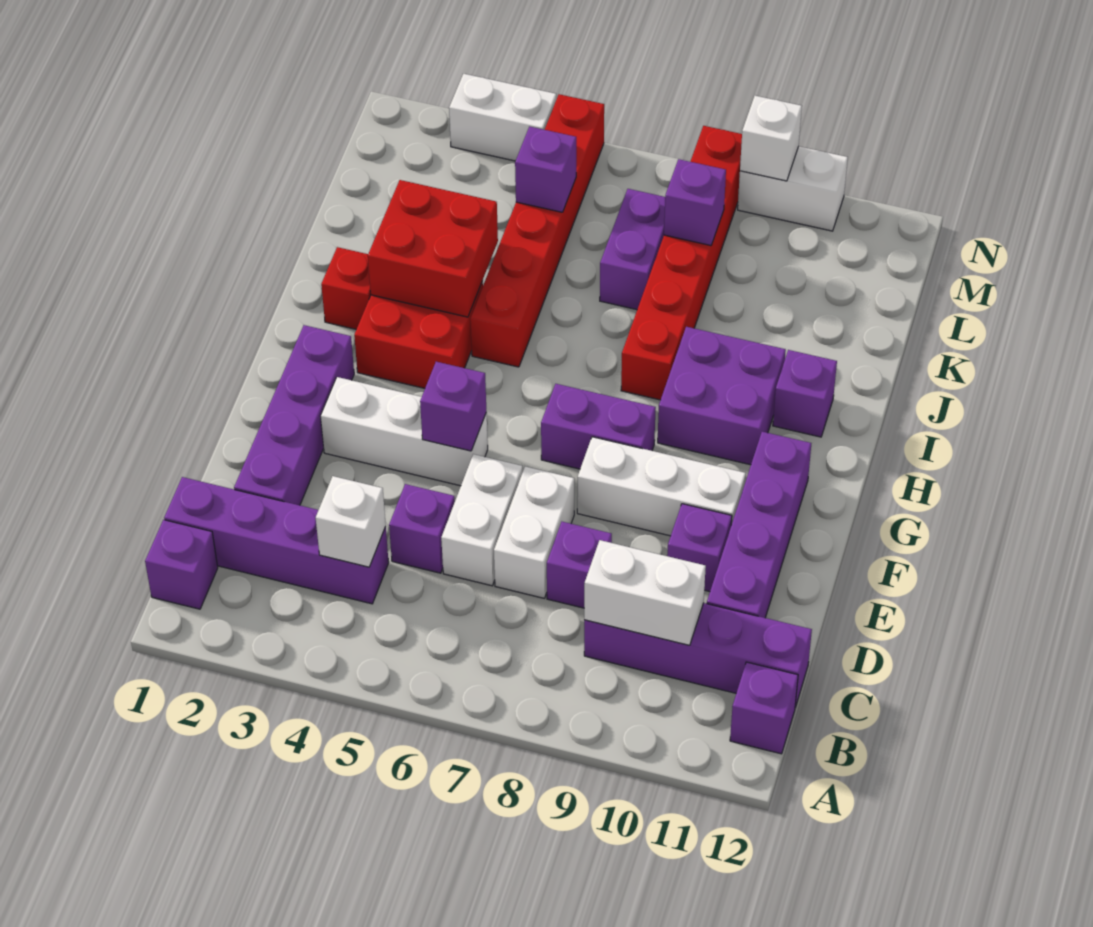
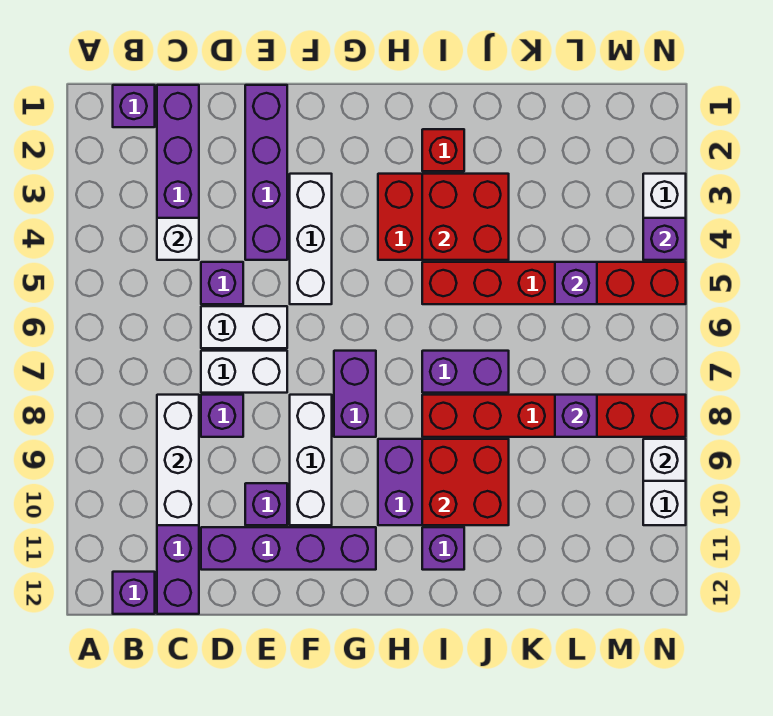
white 1x2 brick [584,540,706,645] -> white 1x3 brick [157,395,199,525]
purple 1x4 brick [234,325,354,505] -> purple 1x4 brick turned to [245,85,287,260]
purple 1x1 brick [420,362,486,451] -> purple 1x1 brick moved to [643,218,686,260]
none -> red 2x2 brick [422,439,509,525]
purple 1x2 brick [600,189,665,310] -> purple 1x2 brick moved to [422,351,509,393]

